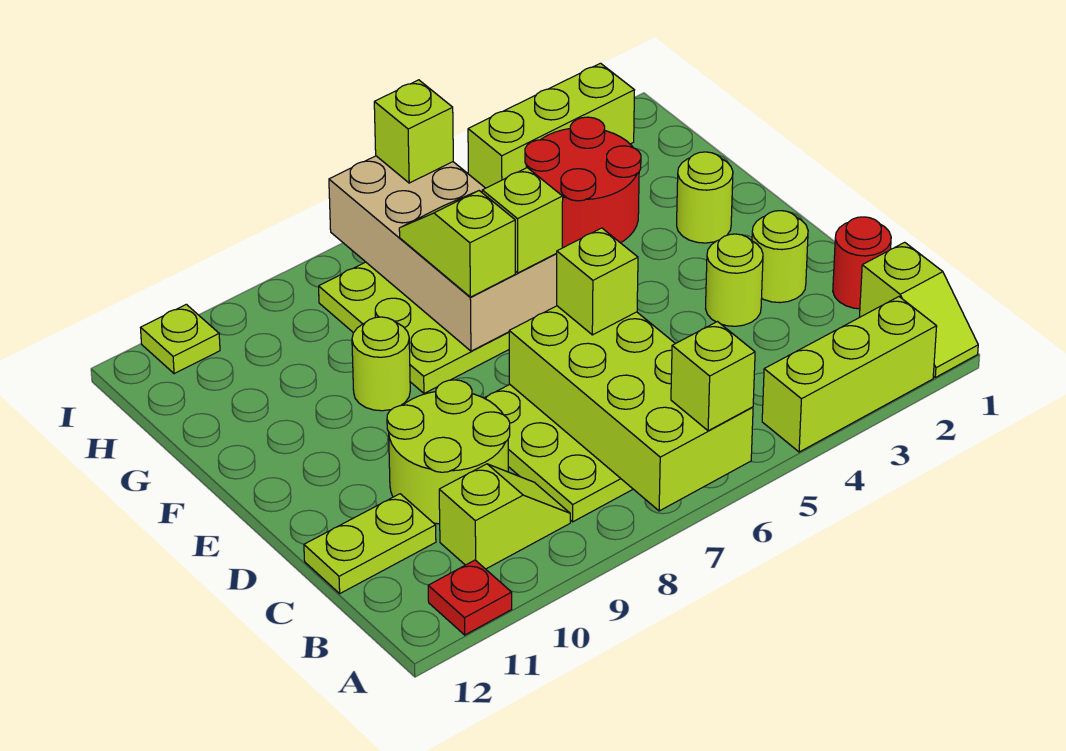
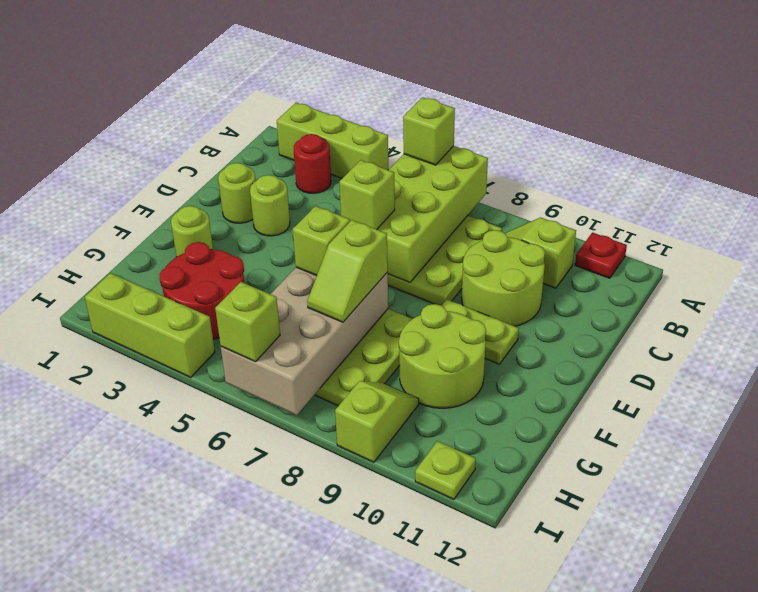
lime 1x2 slope [860,242,978,377] -> lime 1x2 slope moved to [335,381,419,462]
red 1x1 round brick [833,217,891,309] -> red 1x1 round brick moved to [293,134,331,193]
lime 1x2 plate [304,494,436,593] -> lime 1x2 plate moved to [441,299,519,364]
lime 1x1 round brick [352,317,410,411] -> lime 2x2 round brick [399,304,486,408]

